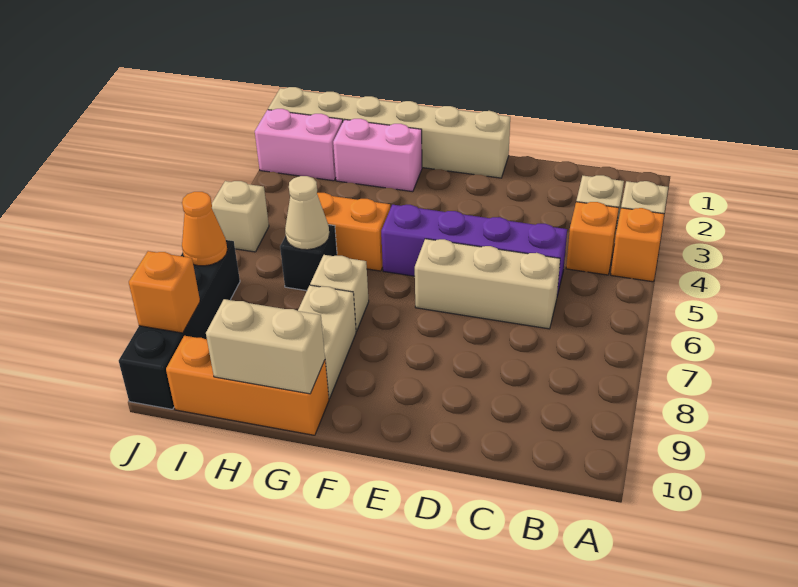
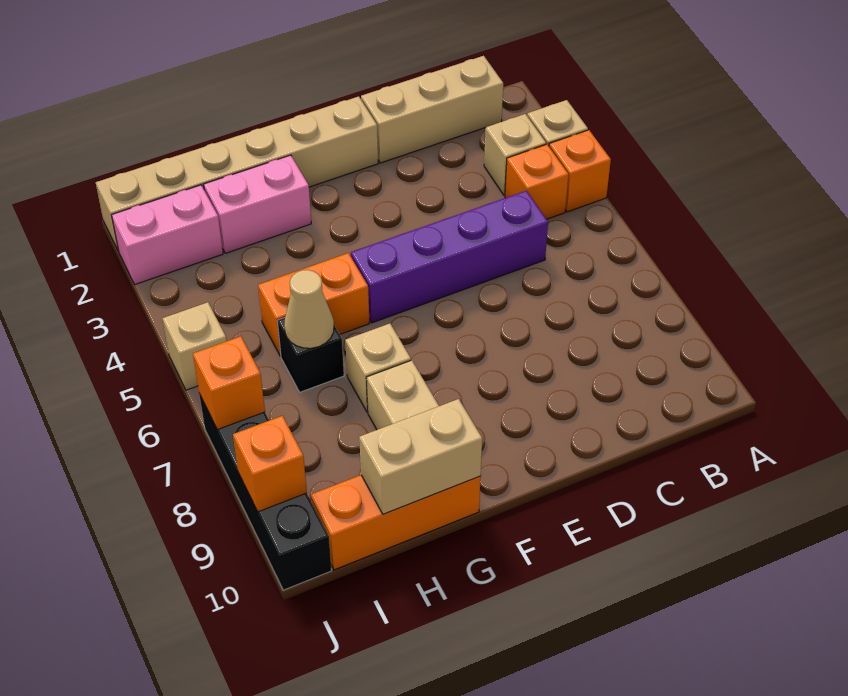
tan 1x3 brick [415,239,560,329] -> tan 1x3 brick moved to [361,56,503,163]
orange 1x1 cone [182,192,227,266] -> orange 1x1 brick [193,336,265,430]

